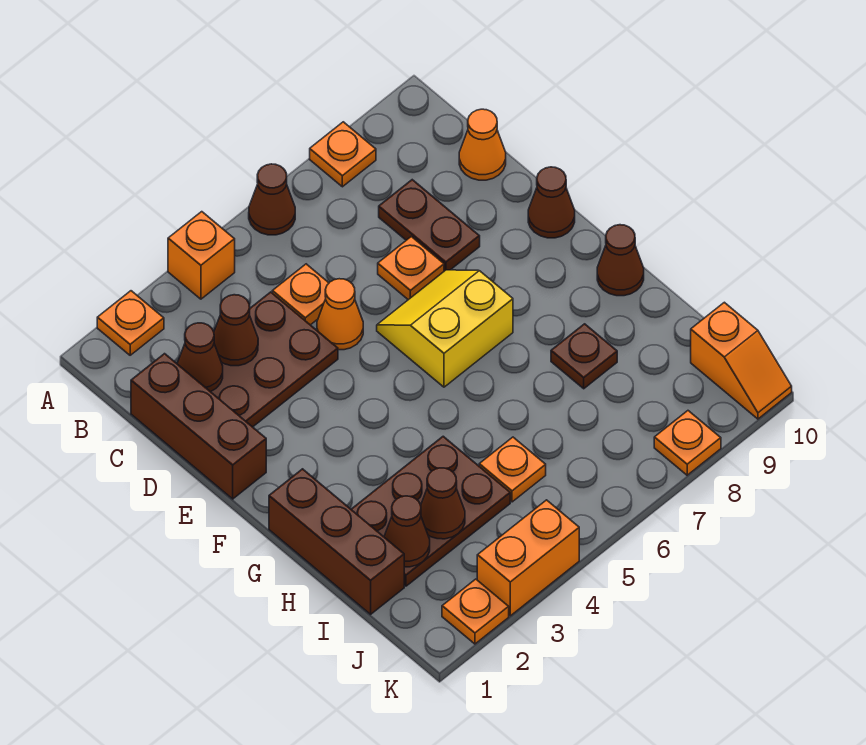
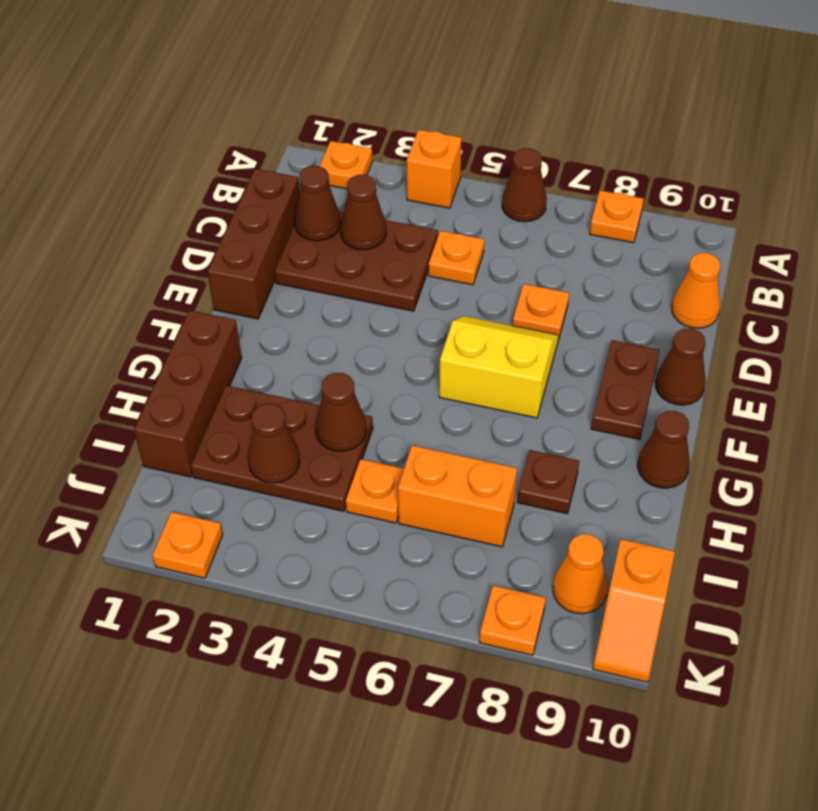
brown 1x2 plate [379,180,480,271] -> brown 1x2 plate moved to [591,340,659,439]
orange 1x1 cone [317,279,363,350] -> orange 1x1 cone moved to [553,534,607,614]
brown 1x1 cone [384,496,430,567] -> brown 1x1 cone moved to [315,373,366,451]
orange 1x2 brick [477,500,579,616] -> orange 1x2 brick moved to [398,445,517,547]

